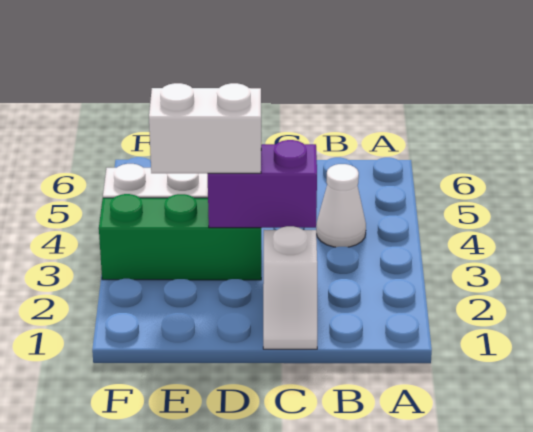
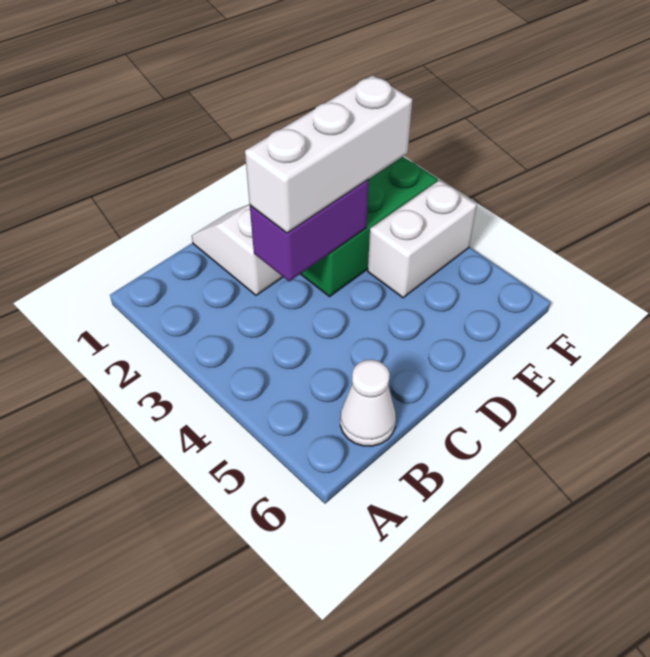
white 1x1 cone [316,164,366,247] -> white 1x1 cone moved to [340,360,396,446]
white 1x2 brick [149,83,261,174] -> white 1x3 brick [245,75,412,233]

